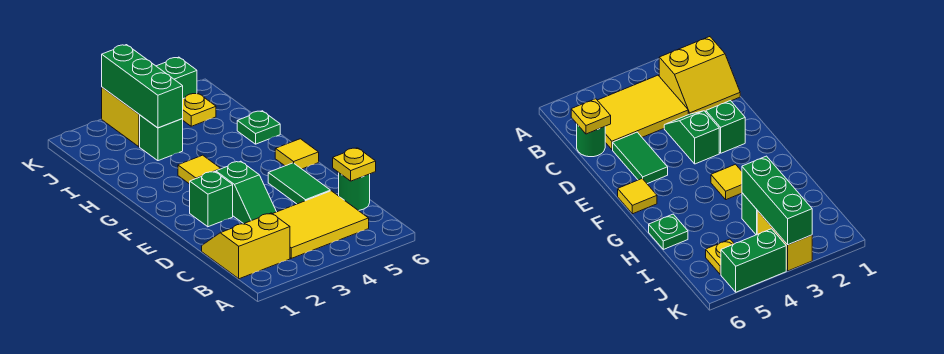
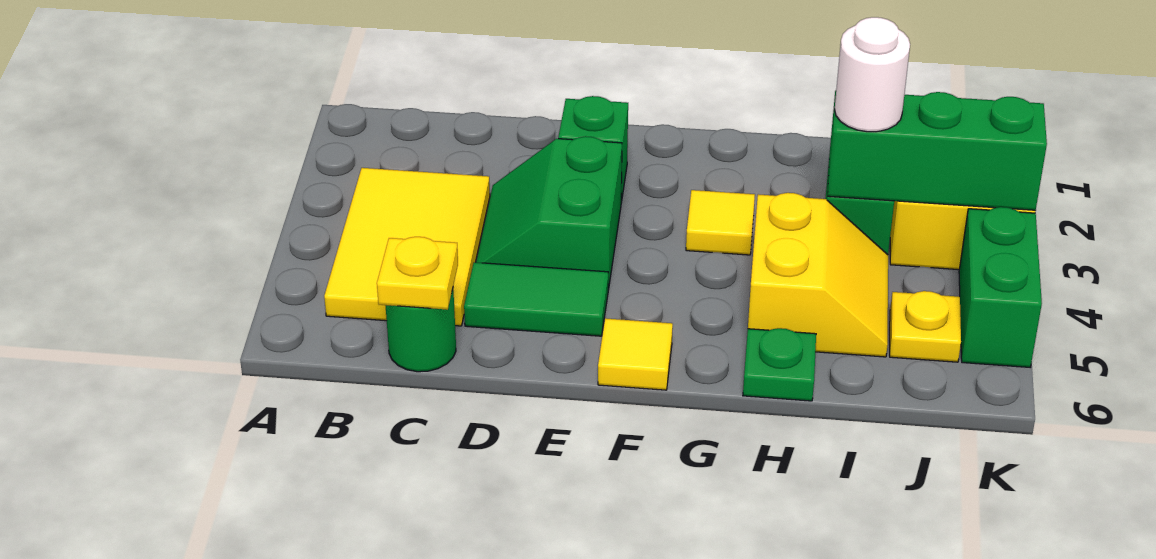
yellow 2x2 slope [202,213,290,279] -> yellow 2x2 slope moved to [748,193,888,357]
green 1x2 slope [216,161,276,224] -> green 2x2 slope [476,136,622,290]
none -> white 1x1 round brick [835,17,910,132]

